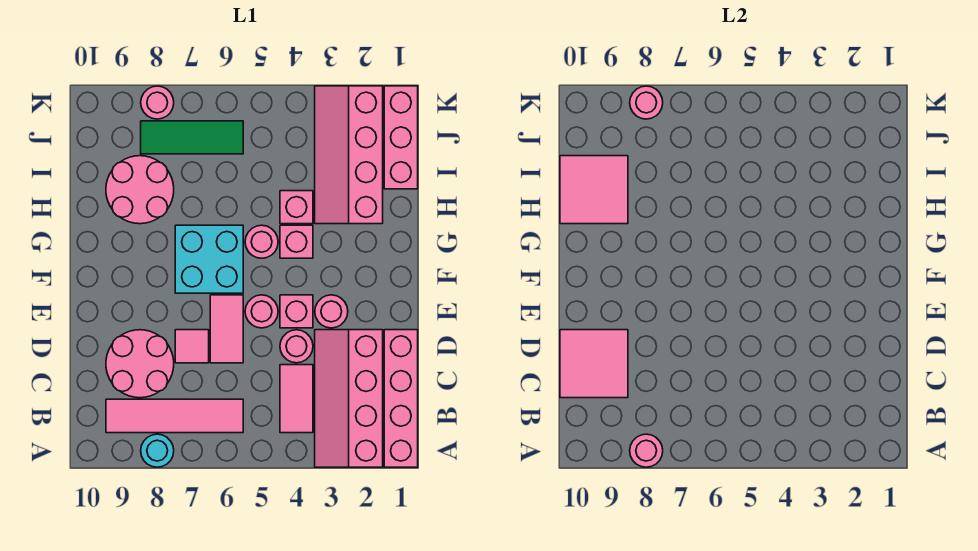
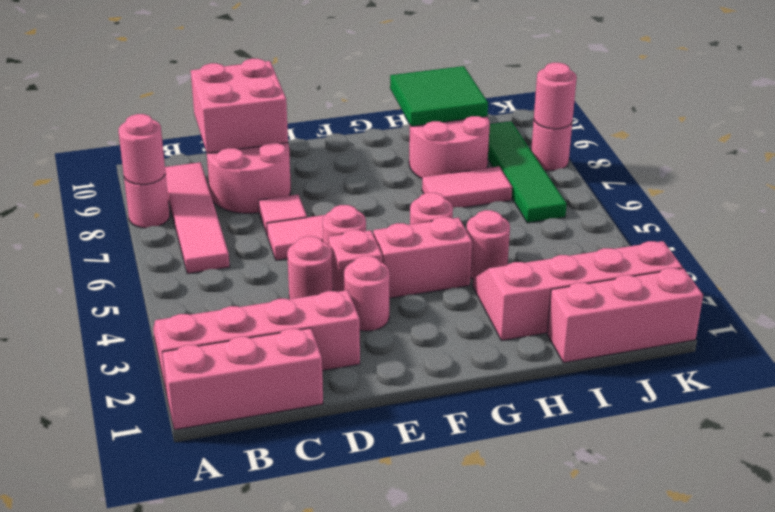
pink 1x4 brick [384,330,418,467] -> pink 1x3 brick [162,328,323,430]
cyan 1x1 round brick [141,434,174,467] -> pink 1x1 round brick [124,173,170,228]
pink 1x2 tile [280,365,313,433] -> pink 1x2 tile moved to [422,167,512,208]
pink 2x2 tile [560,330,628,398] -> pink 2x2 brick [191,59,288,153]
cyan 2x2 brick [175,225,243,293] -> none
pink 1x1 brick [280,225,313,258] -> pink 1x2 brick [373,217,472,298]
pink 1x1 brick [280,191,313,224] -> pink 1x1 round brick [466,210,510,279]
pink 2x2 tile [560,156,628,224] -> green 2x2 tile [390,66,488,126]
green 1x3 tile [141,121,243,154] -> green 1x4 tile [488,121,567,223]

